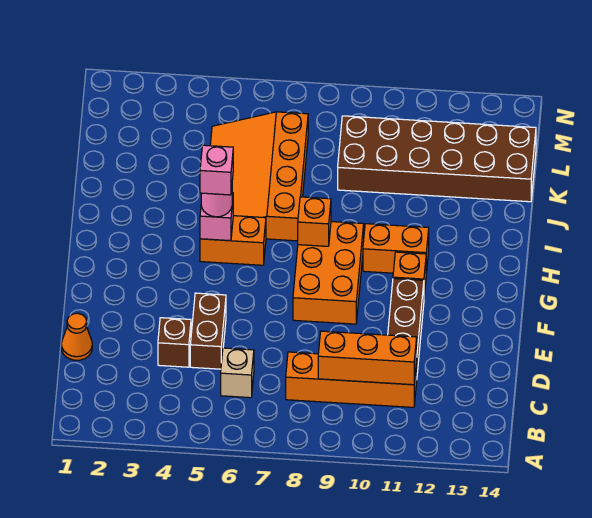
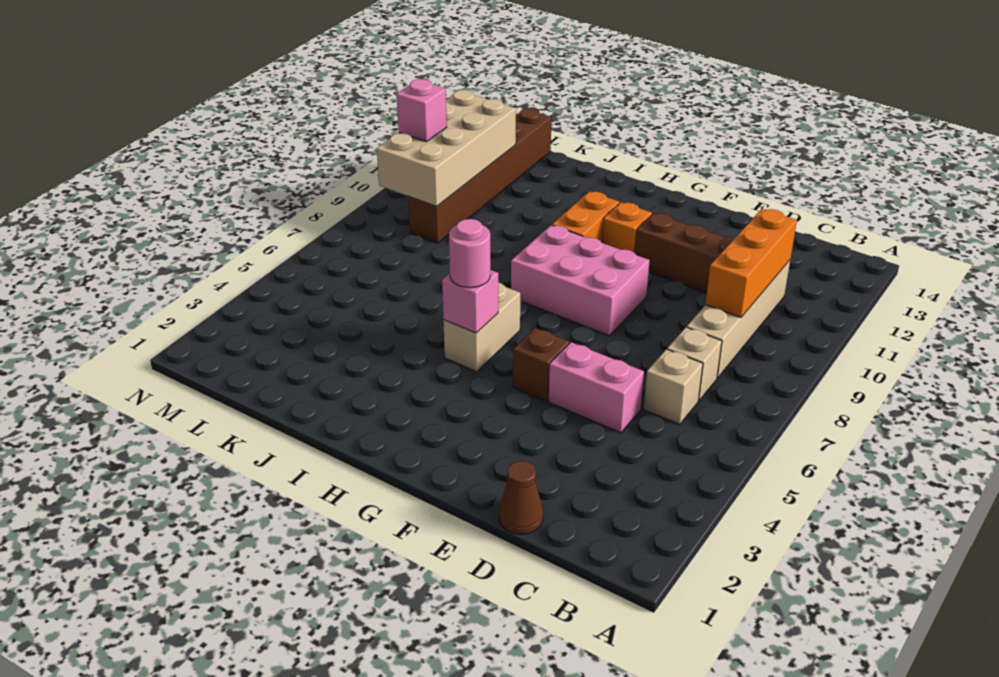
none -> tan 1x1 brick [667,327,722,401]
orange 1x4 brick [286,352,417,407] -> tan 1x4 brick [687,260,790,378]
orange 1x1 cone [61,313,92,360] -> brown 1x1 cone [499,461,543,534]
brown 1x1 brick [158,318,191,367] -> brown 1x1 brick moved to [513,328,569,401]
brown 1x2 brick [190,293,226,369] -> pink 1x2 brick [549,342,644,433]
orange 2x3 brick [293,222,364,324] -> pink 2x3 brick [511,225,650,336]
orange 1x2 brick [200,216,266,265] -> tan 1x2 brick [443,283,520,372]
pink 1x1 brick [200,145,233,195] -> pink 1x1 brick moved to [397,79,447,142]
orange 1x1 brick [298,197,331,246] -> none
orange 3x4 slope [210,112,308,241] -> none
brown 2x6 brick [338,116,536,202] -> brown 1x6 brick [408,108,552,243]
none -> tan 2x4 brick [377,90,516,207]

